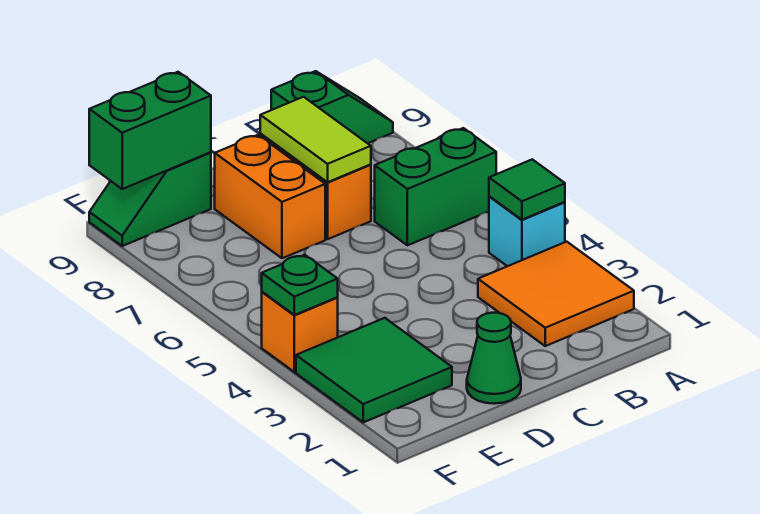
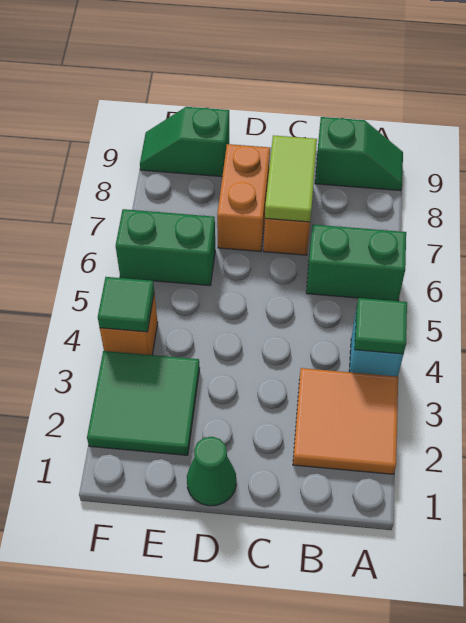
green 1x2 brick [89,72,211,189] -> green 1x2 brick moved to [116,209,215,286]
green 1x1 plate [262,255,338,315] -> green 1x1 tile [98,277,154,332]

